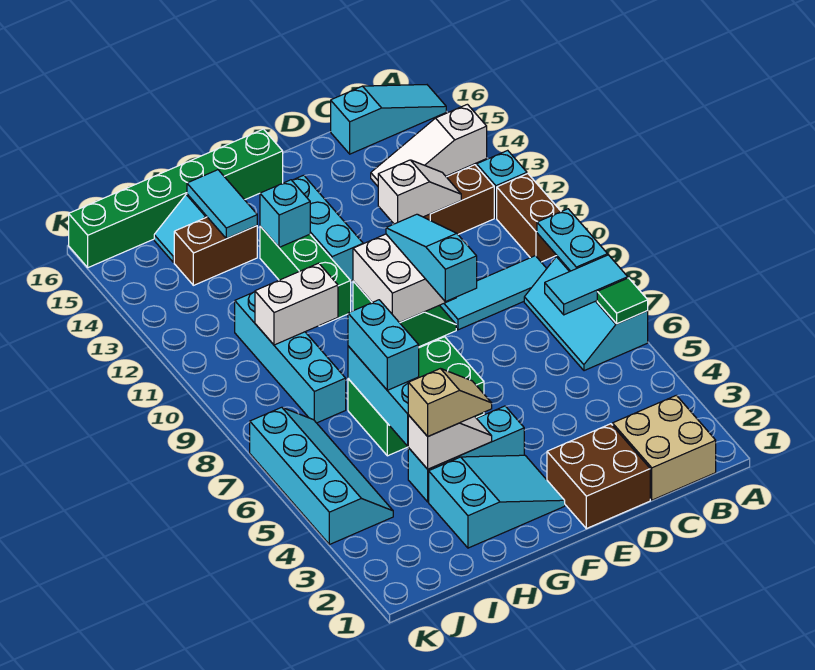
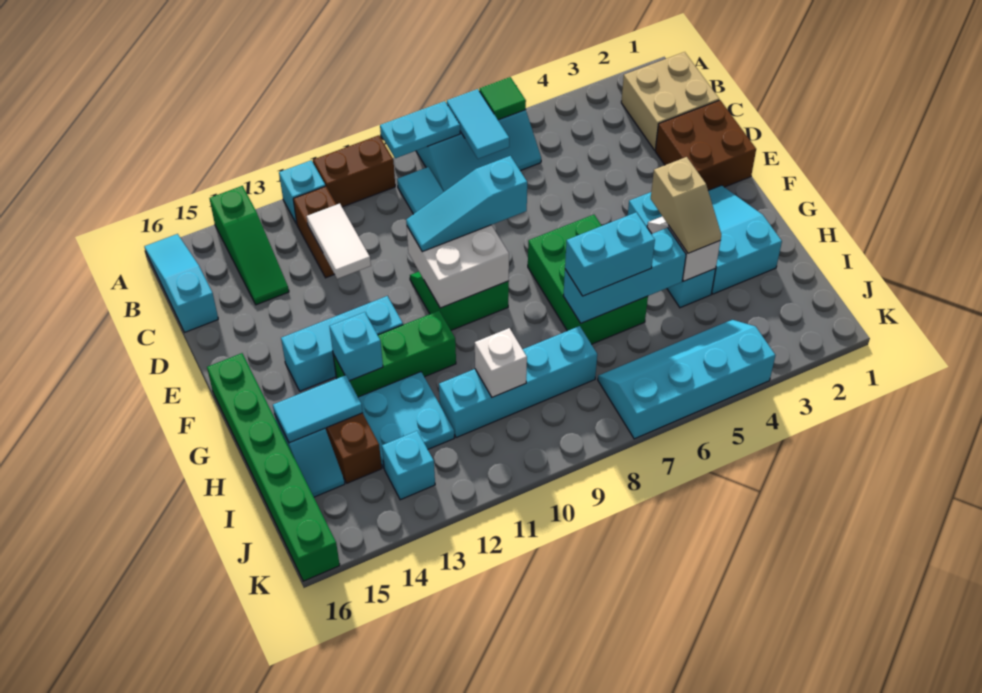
white 1x3 slope [371,104,487,186] -> green 1x3 slope [209,186,289,305]
white 1x2 slope [378,160,461,224] -> white 1x2 tile [307,204,371,279]
tan 1x2 slope [408,369,492,436] -> tan 1x2 slope turned to [651,157,721,253]
white 1x2 brick [255,263,338,345] -> white 1x1 brick [475,328,527,397]
none -> cyan 2x2 plate [358,372,454,468]
none -> cyan 1x1 brick [382,431,435,500]

